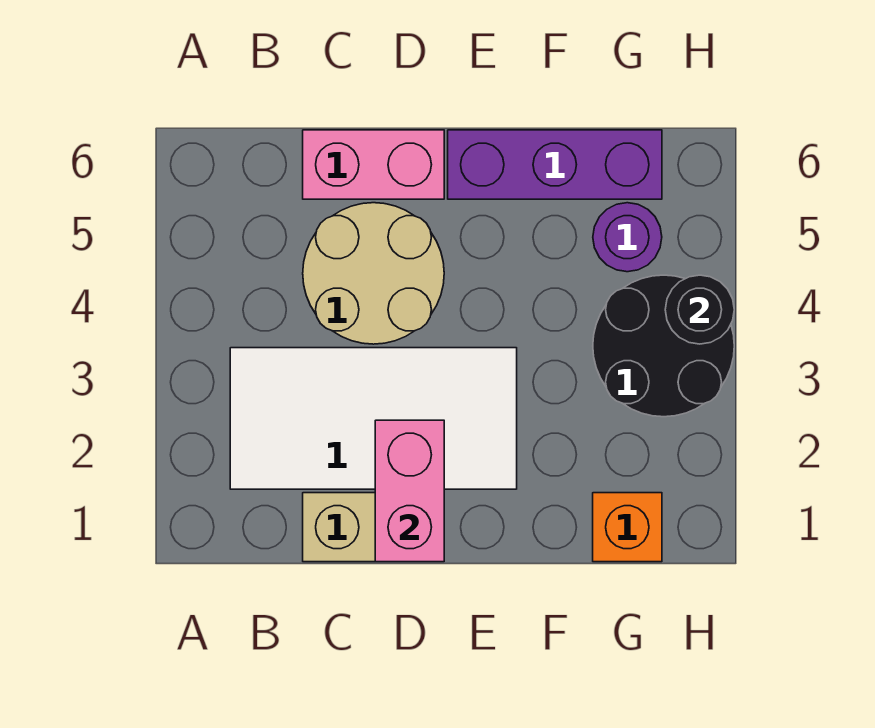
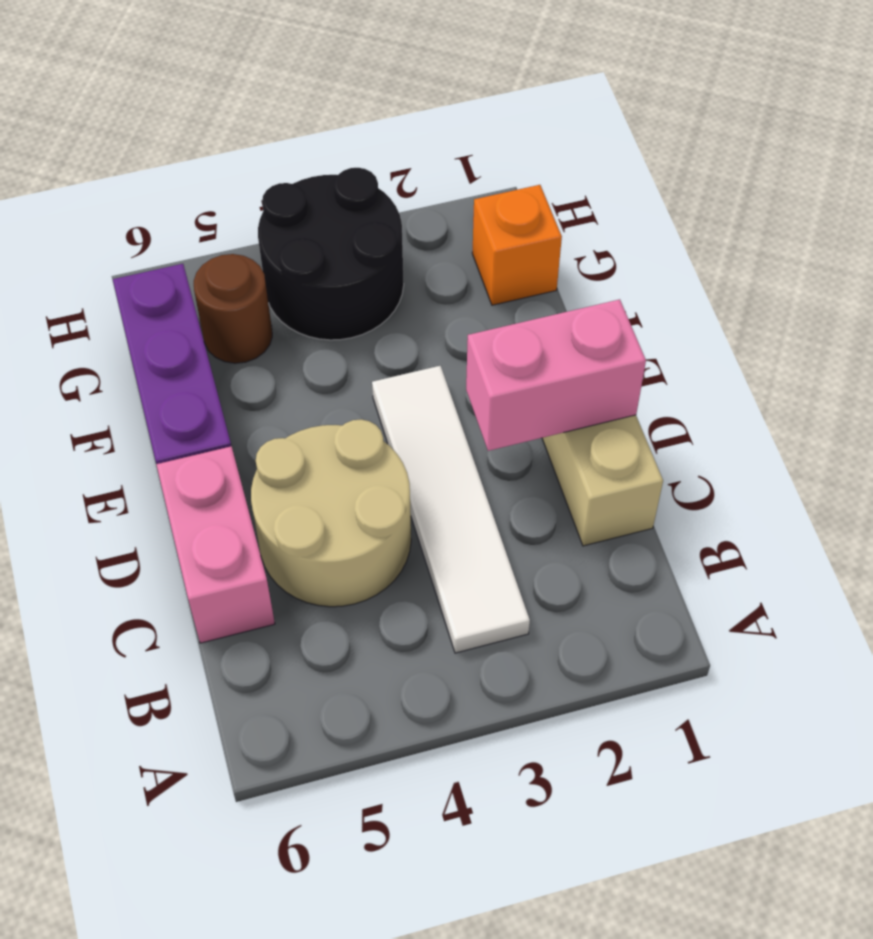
white 2x4 tile [230,348,517,489] -> white 1x4 tile [372,366,530,653]
purple 1x1 round brick [593,203,662,272] -> brown 1x1 round brick [194,254,272,363]
black 1x1 round brick [665,275,734,344] -> none

